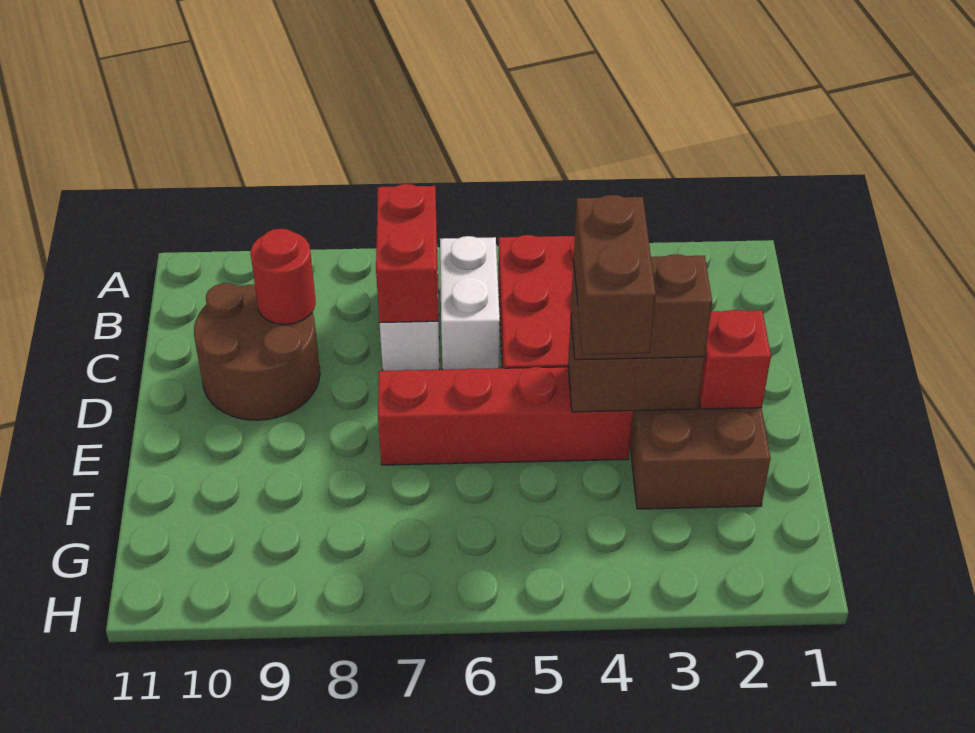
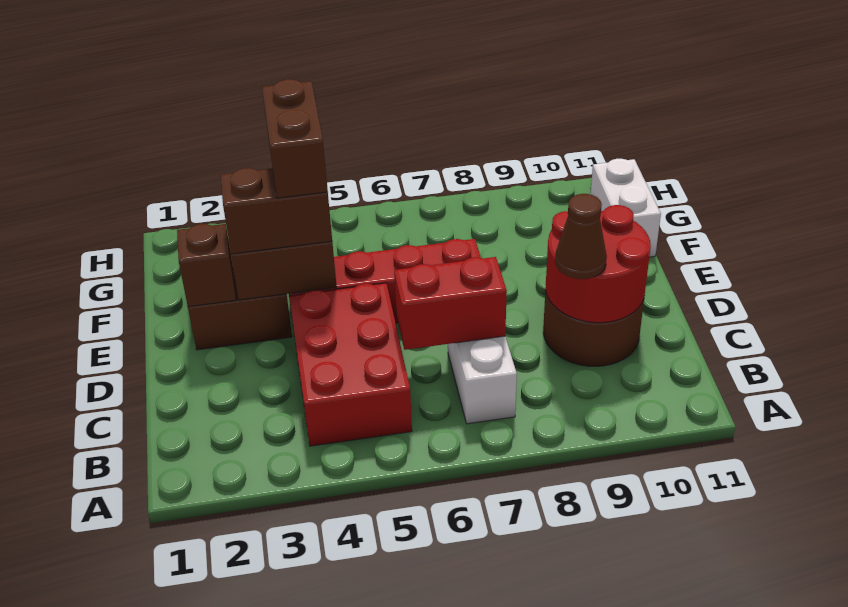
white 1x2 brick [440,236,500,370] -> white 1x2 brick moved to [590,159,661,257]
red 1x2 brick [376,184,438,323] -> red 1x2 brick turned to [394,257,507,350]
red 1x1 round brick [250,229,316,325] -> red 2x2 round brick [546,205,651,323]
none -> brown 1x1 cone [555,194,607,279]
red 1x1 brick [699,310,771,409] -> brown 1x1 brick [177,224,236,307]

